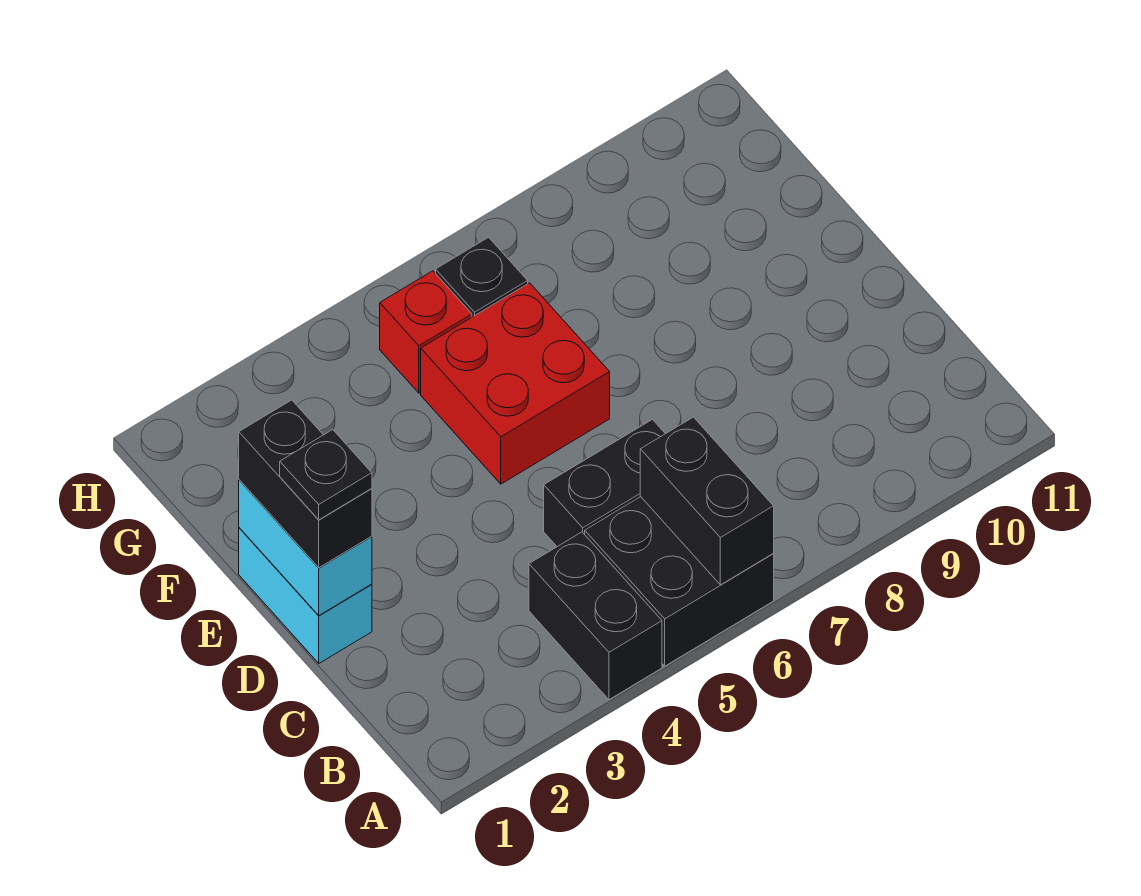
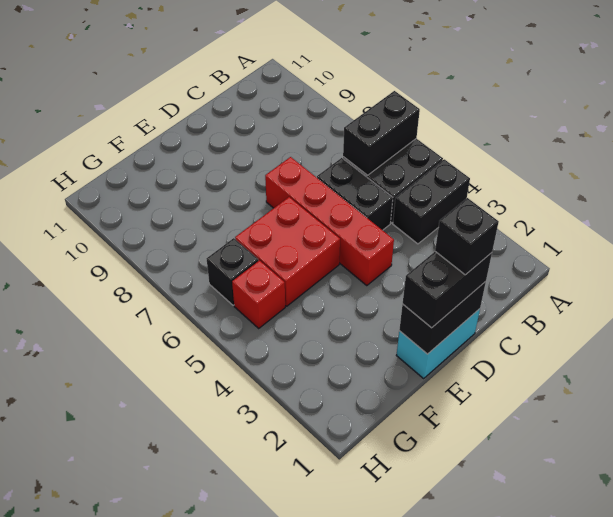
cyan 1x2 brick [239,480,372,616] -> black 1x2 brick [399,282,486,354]
black 1x1 plate [280,430,372,520] -> black 1x1 brick [435,198,499,275]
none -> red 1x4 brick [265,157,394,285]

